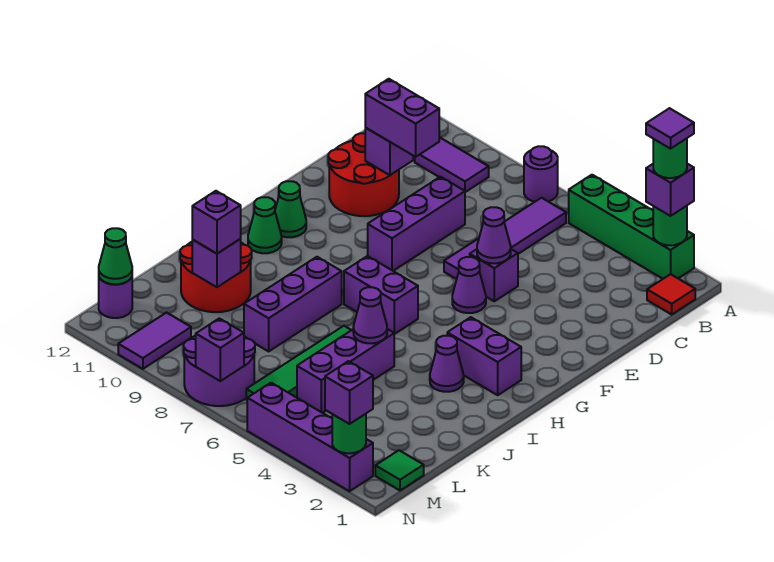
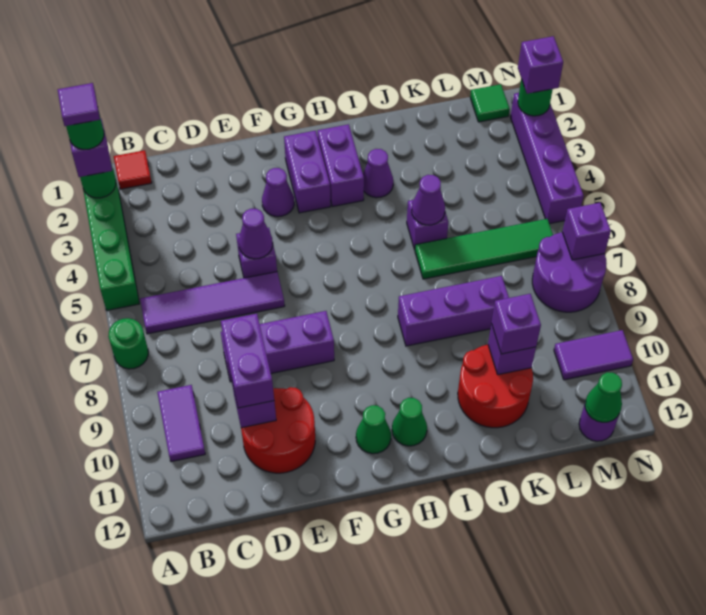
purple 1x1 round brick [524,146,558,202] -> green 1x1 round brick [108,318,148,369]
purple 1x1 cone [452,257,486,313] -> purple 1x1 cone moved to [262,168,294,217]
purple 1x2 brick [344,256,418,334] -> purple 1x2 brick moved to [284,131,331,213]
purple 1x3 brick [297,329,394,413] -> purple 1x1 brick [407,200,448,250]

